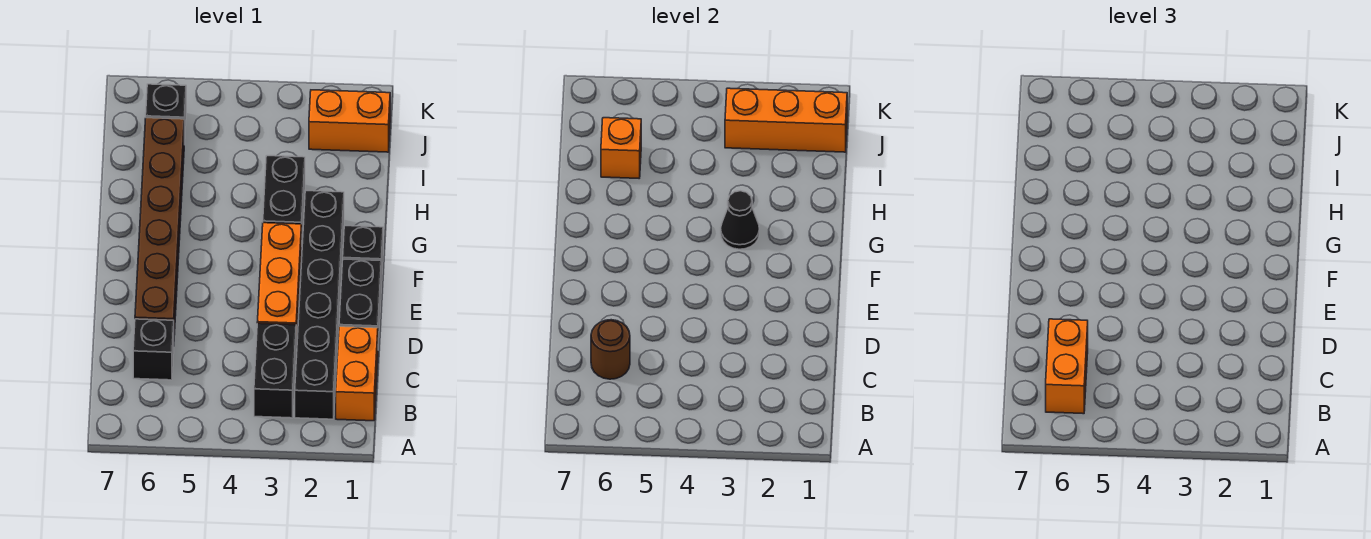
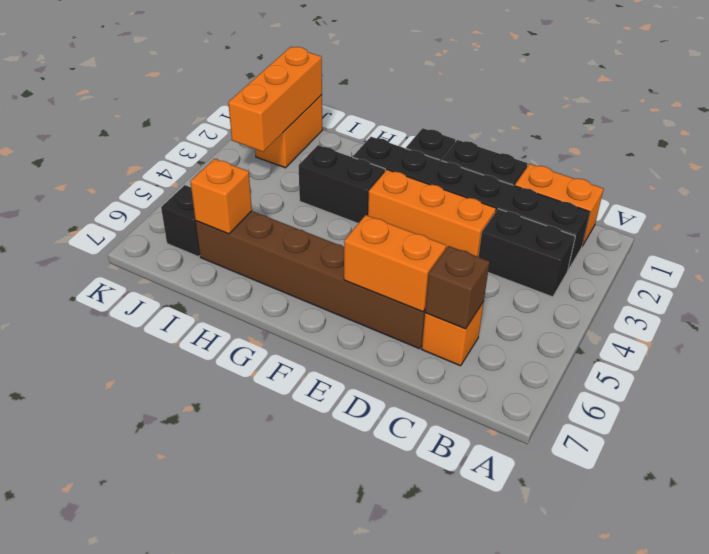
orange 1x2 brick [1046,319,1088,414] -> orange 1x2 brick moved to [344,215,446,312]
black 1x1 brick [133,319,174,380] -> orange 1x1 brick [422,302,484,366]
brown 1x1 round brick [591,320,630,379] -> brown 1x1 brick [425,246,490,329]
black 1x1 cone [721,191,759,249] -> none

